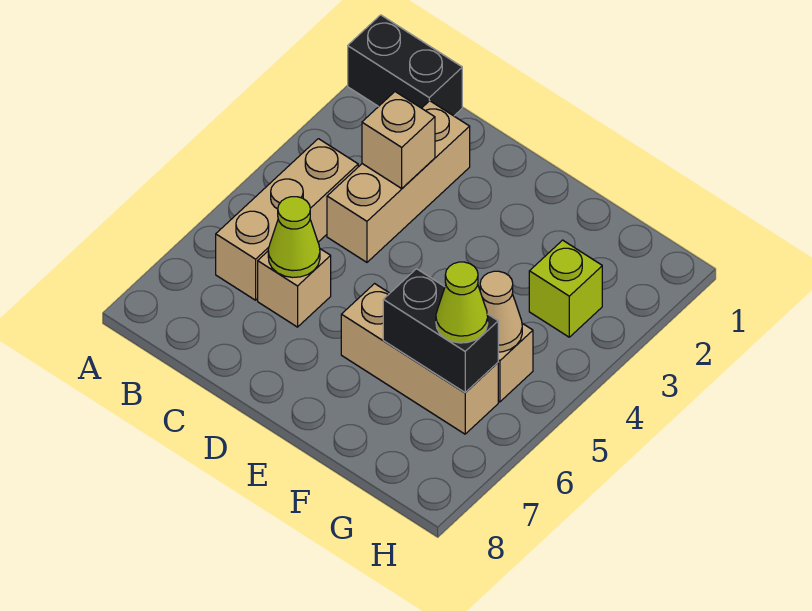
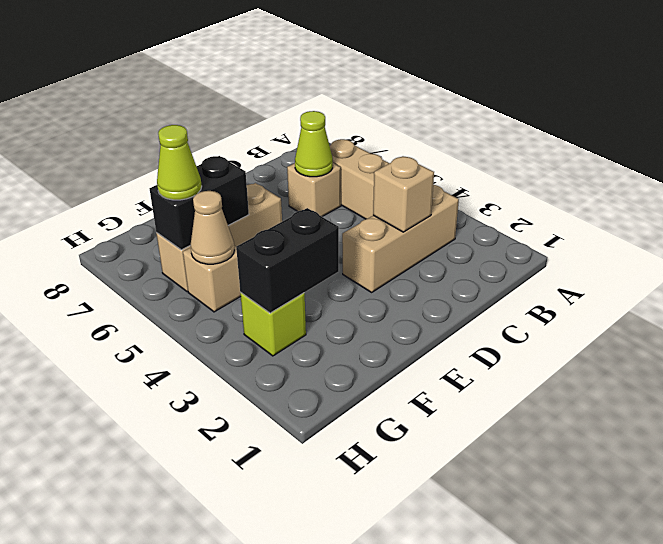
black 1x2 brick [348,15,462,116] -> black 1x2 brick moved to [236,208,339,313]
tan 1x3 brick [327,101,470,262] -> tan 1x3 brick turned to [342,185,459,292]

